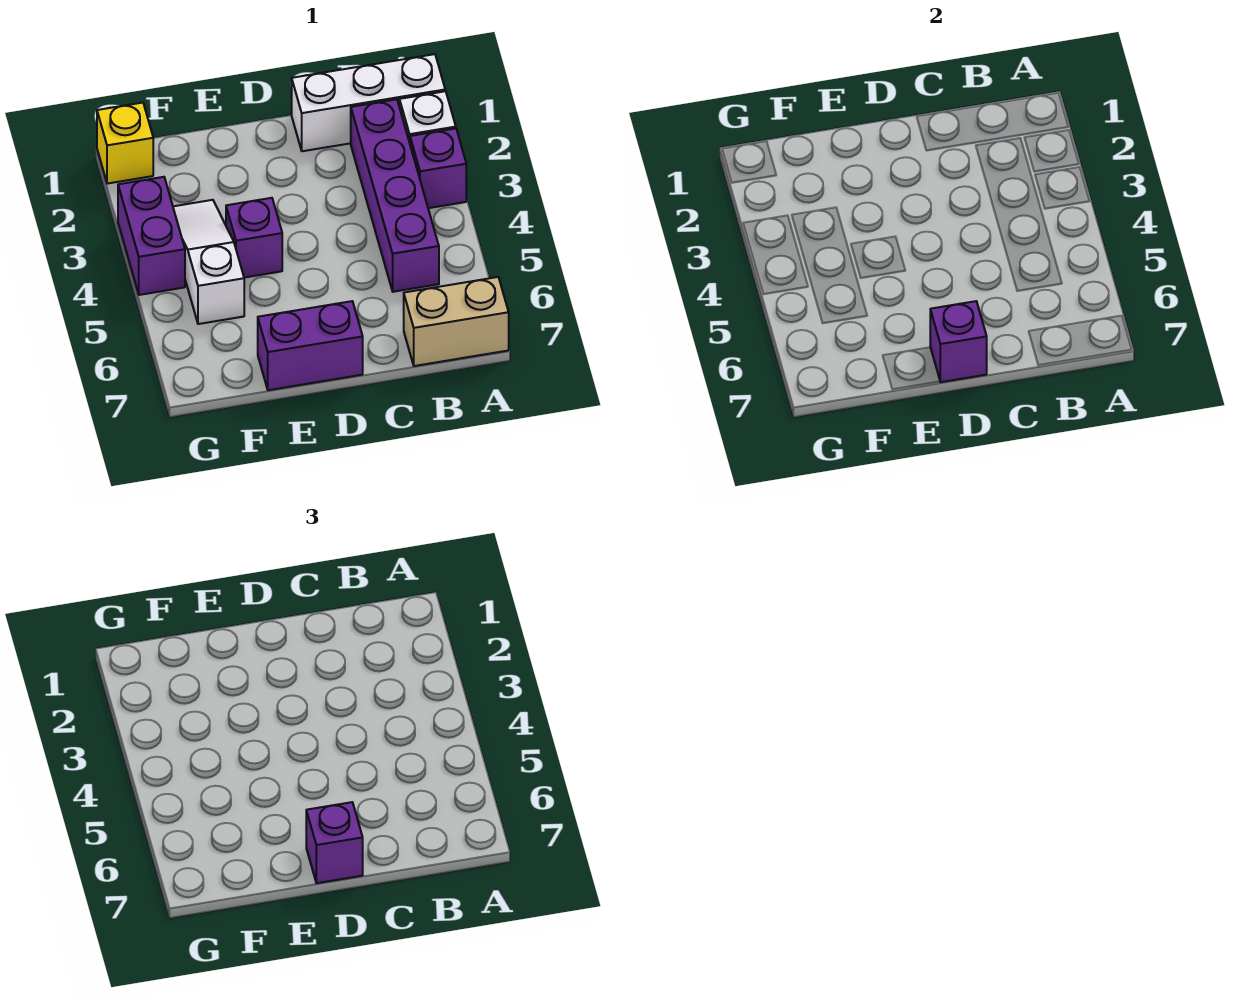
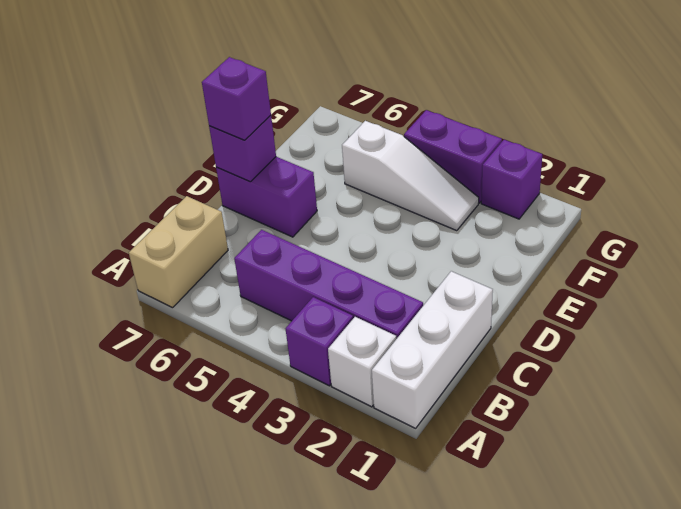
purple 1x2 brick [258,301,363,390] -> purple 1x2 brick turned to [216,157,317,237]
purple 1x1 brick [226,198,282,278] -> purple 1x1 brick moved to [481,140,542,219]
yellow 1x1 brick [97,103,153,184] -> none

